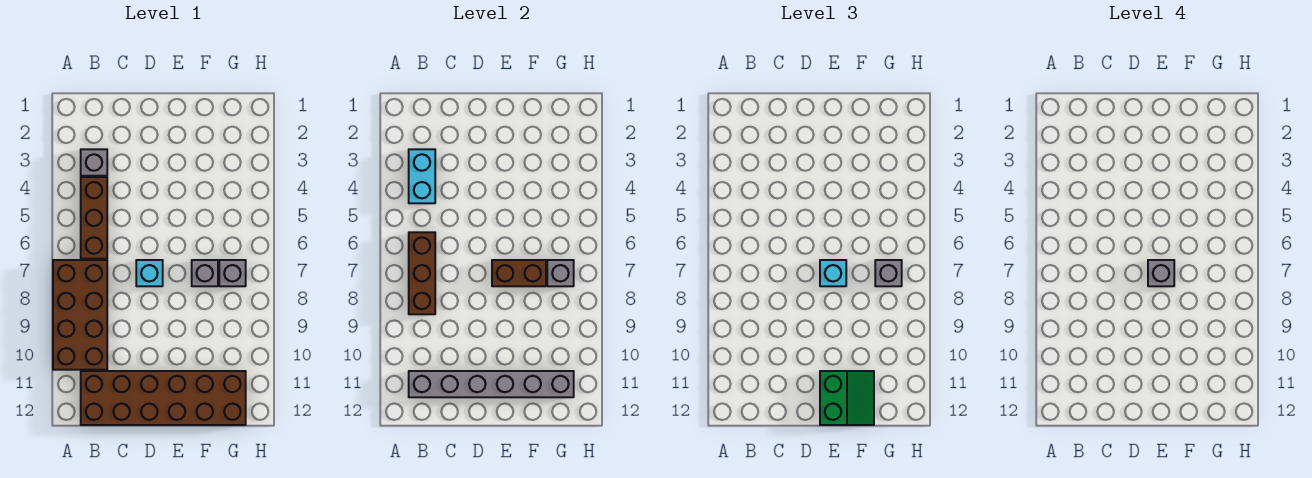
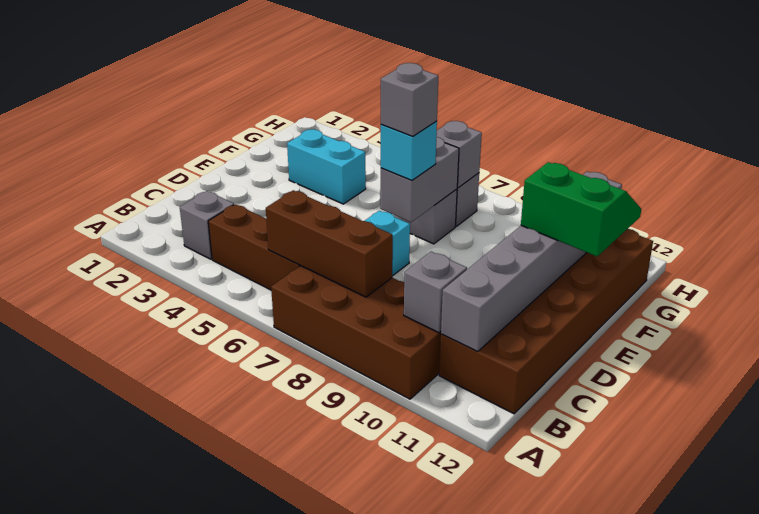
cyan 1x2 brick [409,149,435,203] -> cyan 1x2 brick moved to [287,129,366,204]
brown 1x2 brick [492,260,546,286] -> grey 1x2 brick [380,137,459,222]
grey 1x1 brick [875,260,902,286] -> grey 1x1 brick moved to [404,252,467,333]

